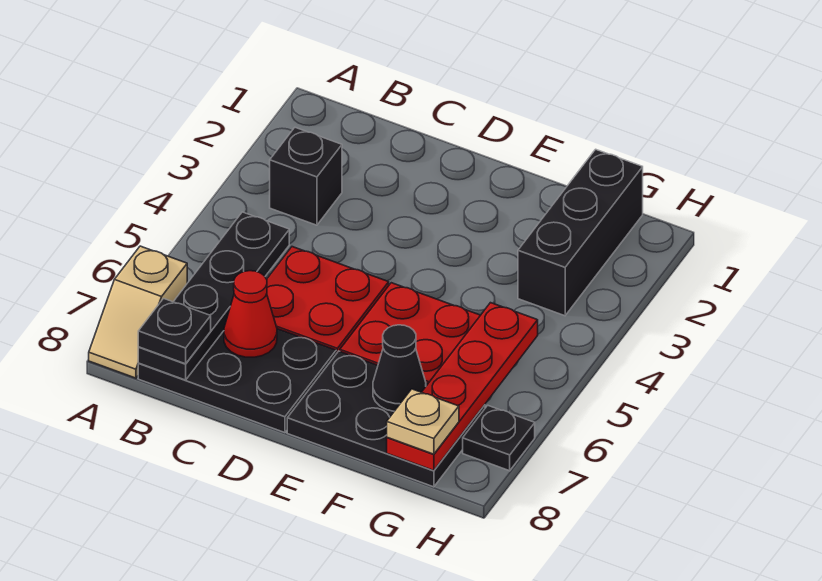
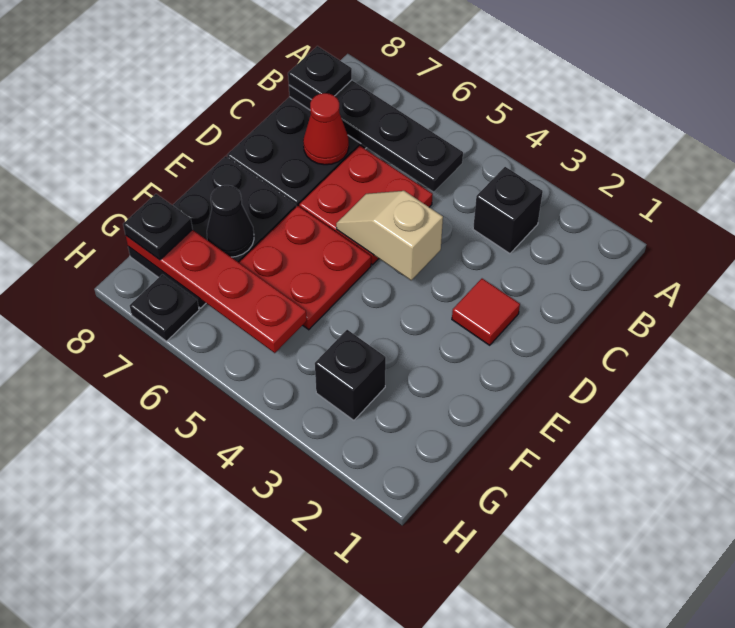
tan 1x2 slope [89,246,187,378] -> tan 1x2 slope moved to [336,191,443,280]
none -> red 1x1 tile [452,279,520,345]
black 1x3 brick [518,149,643,316] -> black 1x1 brick [315,330,386,420]
tan 1x1 plate [387,389,459,454] -> black 1x1 plate [123,194,193,260]

